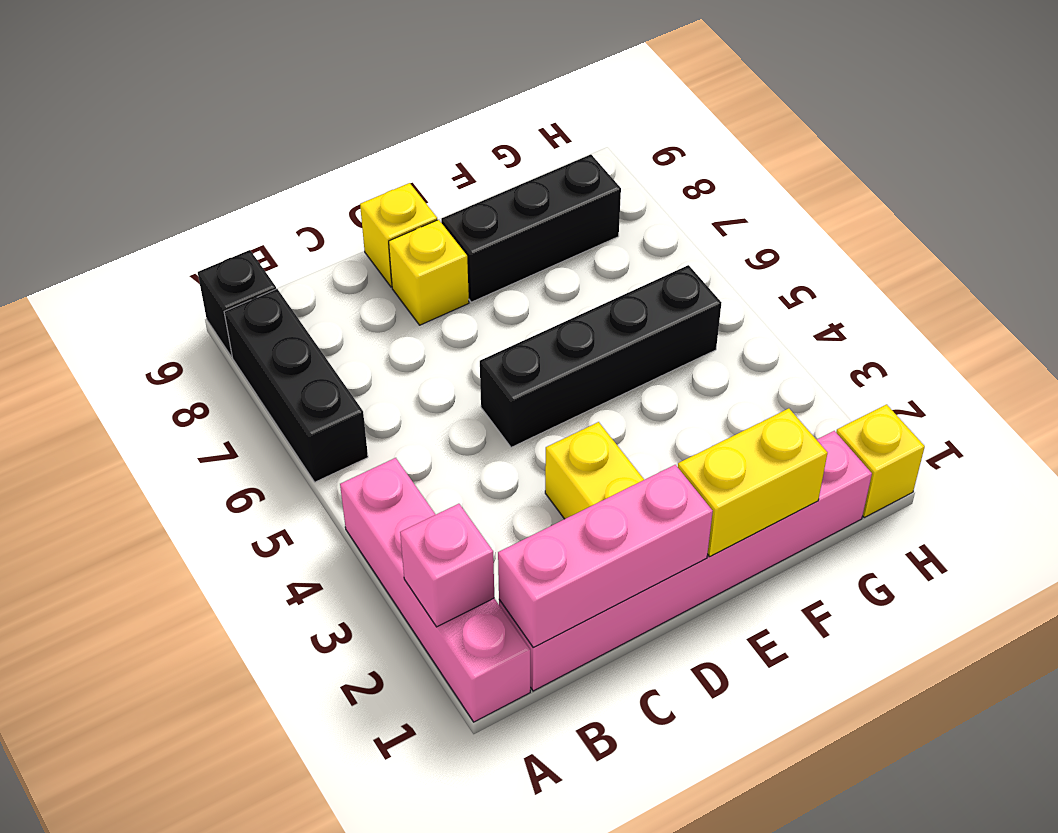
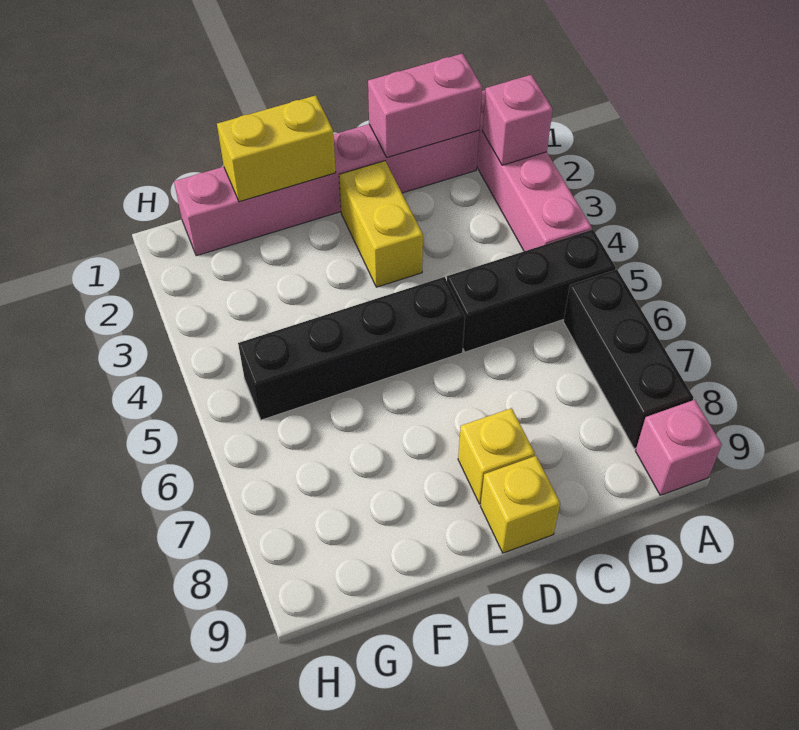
black 1x1 brick [198,250,276,357] -> pink 1x1 brick [636,400,722,495]
pink 1x3 brick [498,465,713,647] -> pink 1x2 brick [368,54,482,157]
black 1x3 brick [441,154,621,302] -> black 1x3 brick moved to [447,229,616,352]
yellow 1x1 brick [836,404,925,517] -> none

